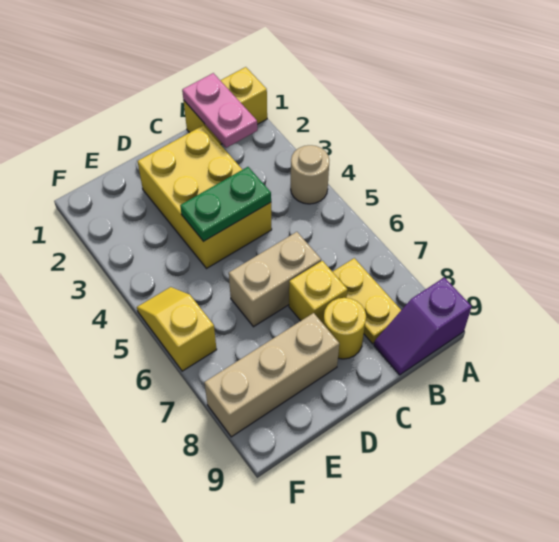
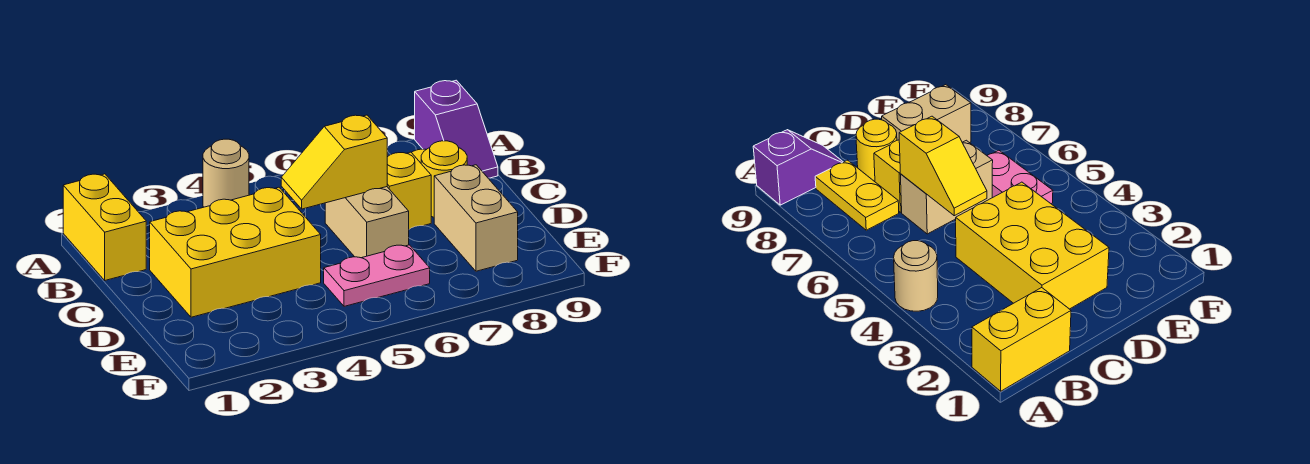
pink 1x2 plate [182,73,257,148] -> pink 1x2 plate moved to [324,245,430,306]
green 1x2 plate [180,167,271,242] -> none
tan 1x3 brick [204,313,339,437] -> tan 1x2 brick [434,165,518,271]
yellow 1x2 slope [137,287,217,371] -> yellow 1x2 slope moved to [281,115,387,209]

